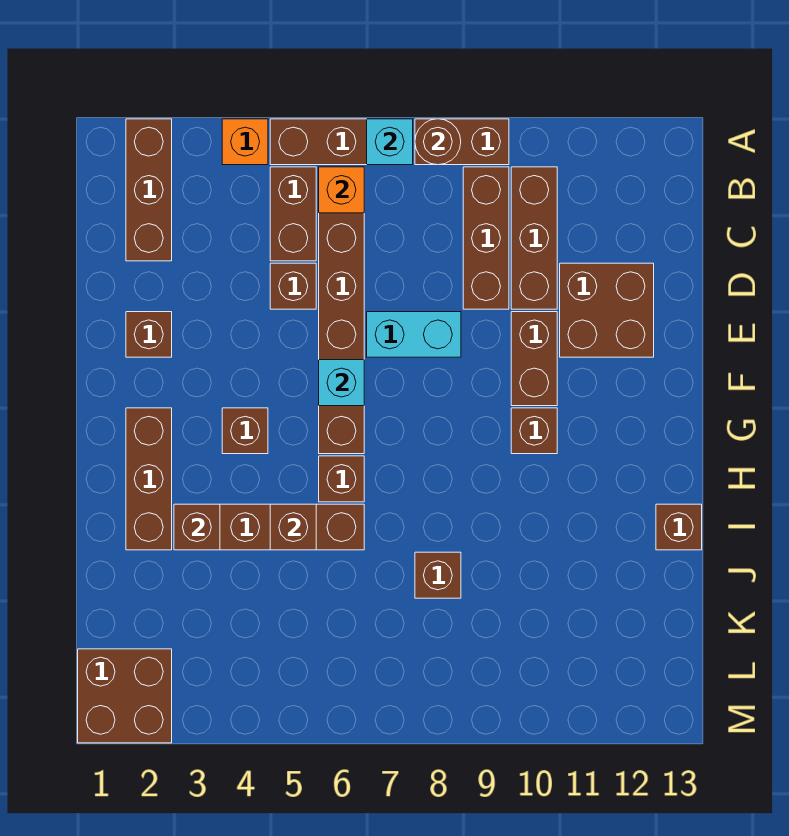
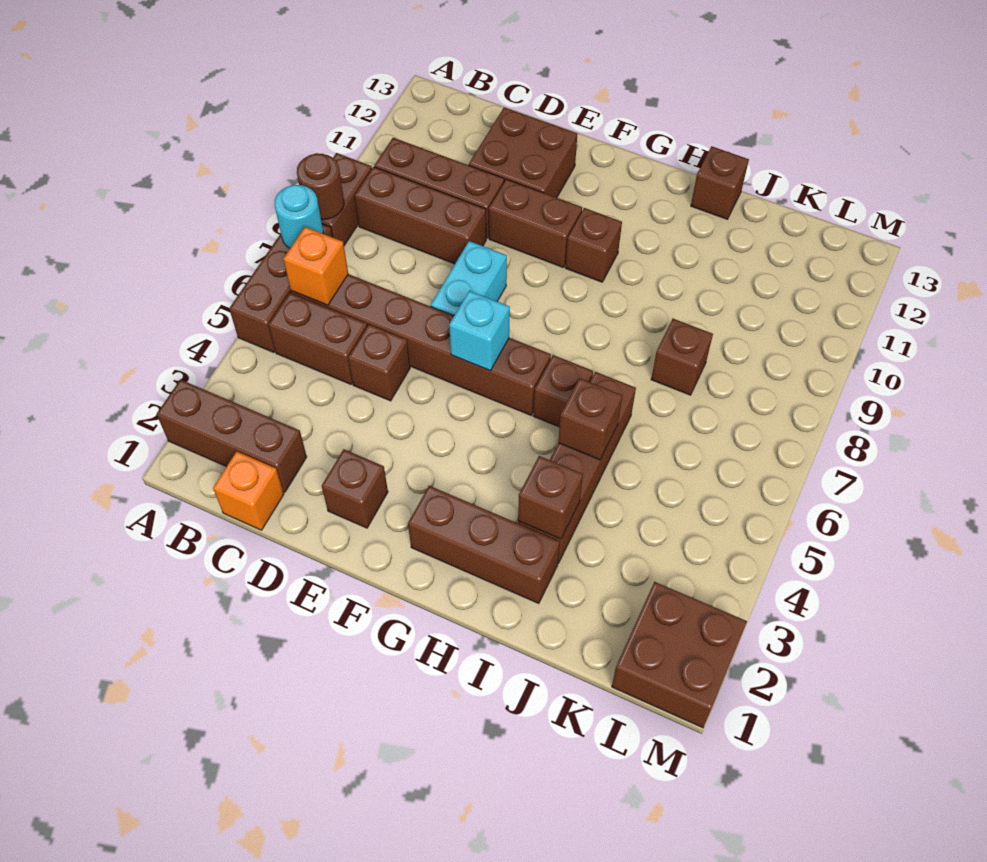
orange 1x1 brick [222,119,268,165] -> orange 1x1 brick moved to [213,451,284,530]
cyan 1x1 brick [367,119,413,165] -> cyan 1x1 round brick [274,185,323,248]
brown 1x1 brick [222,408,268,454] -> none

